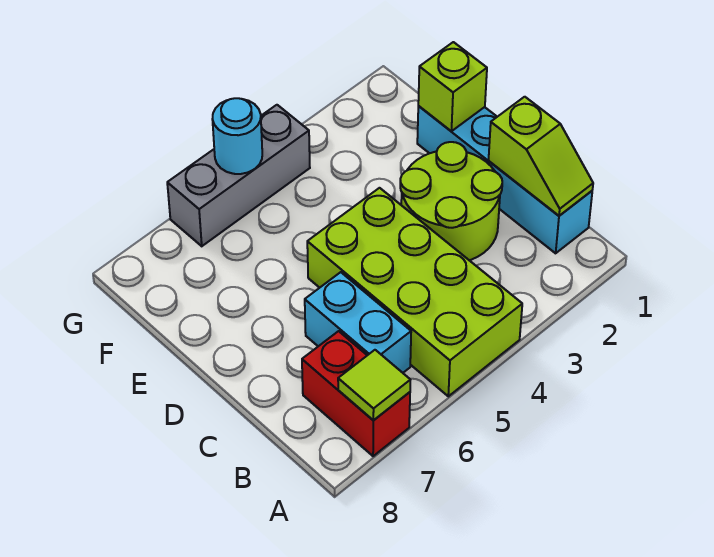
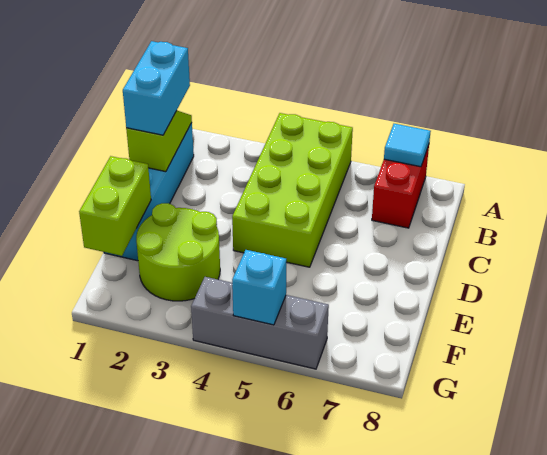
lime 1x1 tile [338,350,410,420] -> cyan 1x1 tile [384,124,431,167]
cyan 1x2 brick [305,272,411,373] -> cyan 1x2 brick moved to [123,41,190,135]
lime 2x2 round brick [400,142,502,260] -> lime 2x2 round brick moved to [136,203,220,301]
lime 1x1 brick [418,42,487,131] -> lime 1x2 brick [79,156,151,256]
cyan 1x1 round brick [212,98,262,174] -> cyan 1x1 brick [232,250,286,325]

